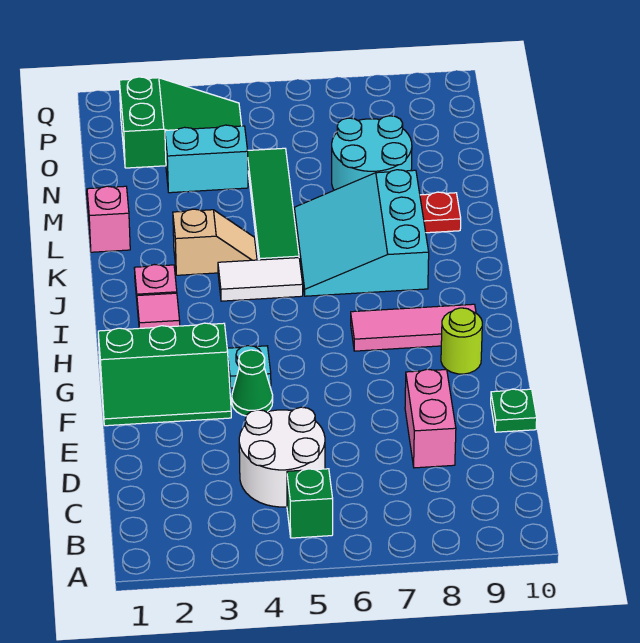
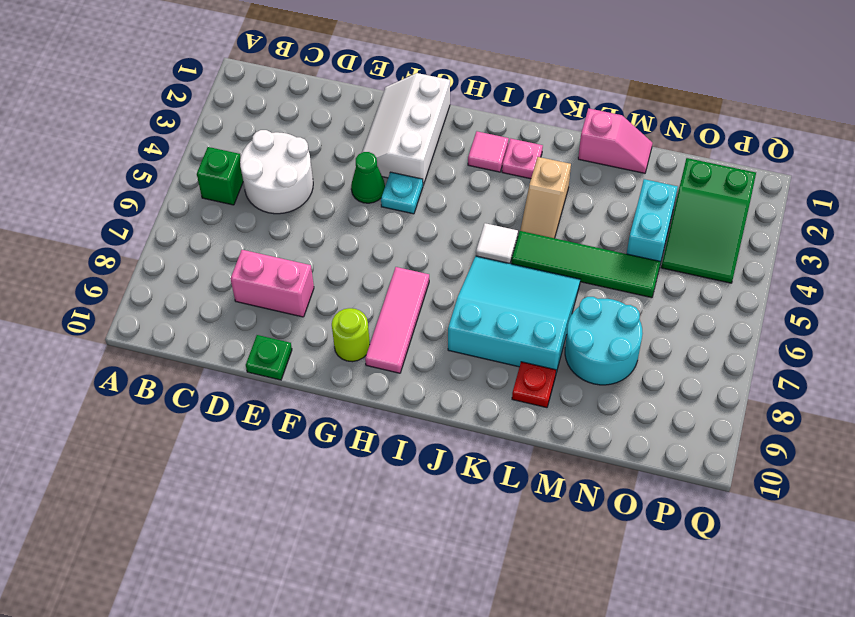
green 2x3 slope [98,323,231,426] -> white 2x3 slope [363,73,450,185]
white 1x2 tile [218,258,303,301] -> white 1x1 tile [476,223,518,263]

